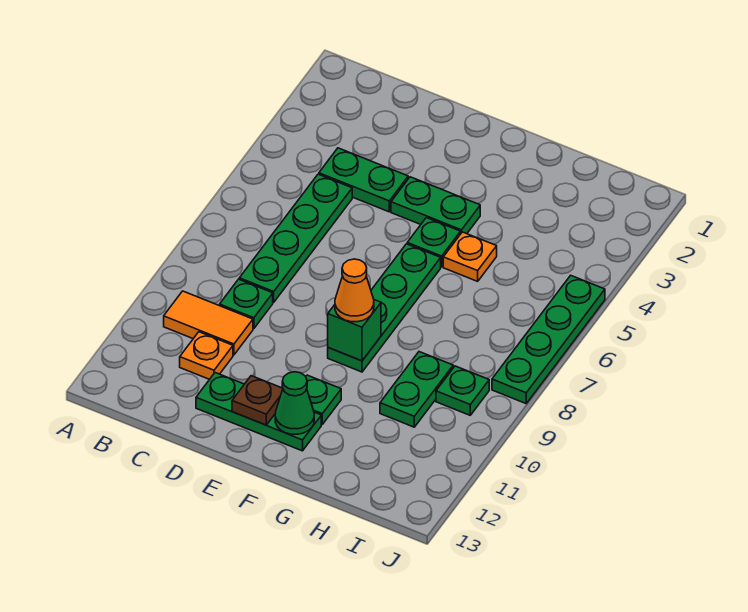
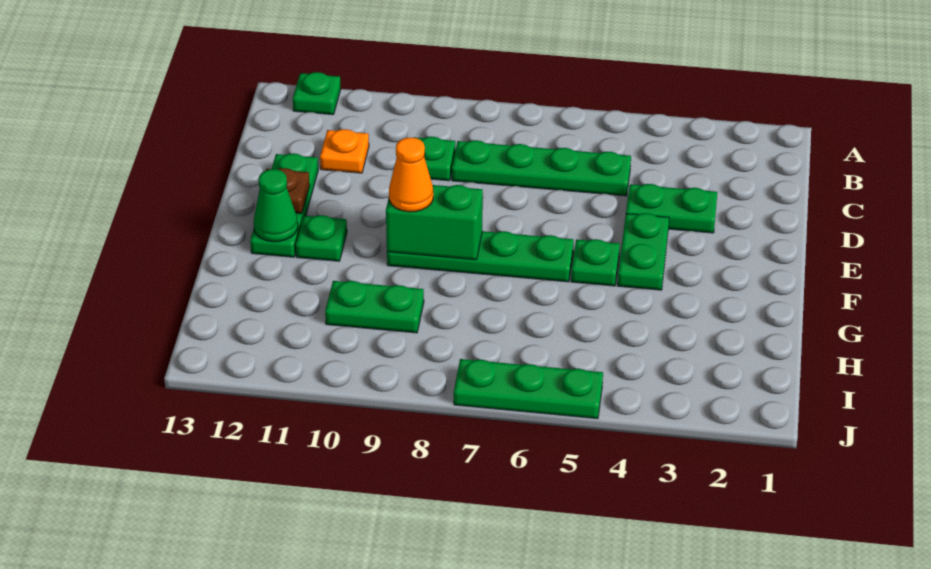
orange 1x2 tile [164,291,253,355] -> none
green 1x2 plate [319,148,408,212] -> green 1x2 plate turned to [626,184,717,233]
green 1x1 brick [328,300,381,361] -> green 1x2 brick [386,185,483,260]
orange 1x1 plate [443,232,497,281] -> none
green 1x1 plate [436,366,489,415] -> green 1x1 plate moved to [293,72,341,115]
green 1x4 plate [492,275,605,403] -> green 1x3 plate [454,359,603,419]

